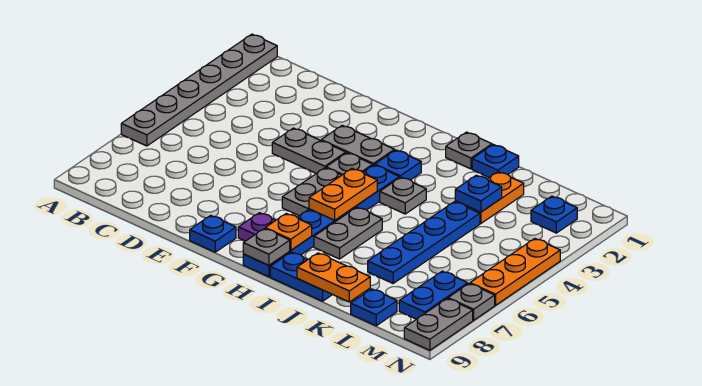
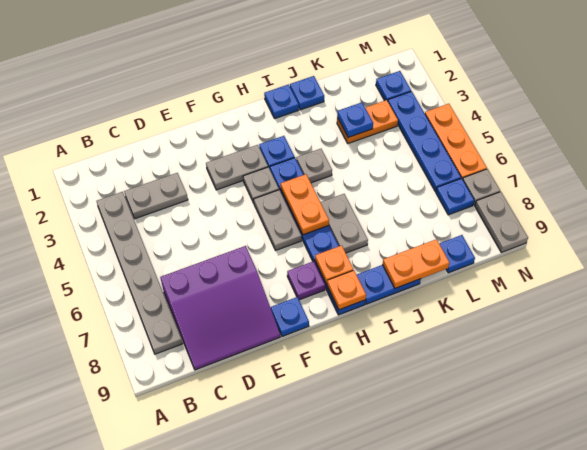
grey 1x6 plate [121,34,277,146] -> grey 1x6 plate moved to [96,192,183,354]
none -> purple 3x3 slope [160,246,280,370]
grey 1x2 plate [272,128,346,173] -> grey 1x2 plate moved to [124,173,188,219]
grey 1x1 plate [243,228,290,265] -> orange 1x1 plate [327,270,366,310]
grey 1x1 plate [446,132,492,169] -> blue 1x1 plate [264,85,299,119]
orange 1x2 plate [455,172,524,224] -> orange 1x2 plate turned to [337,100,398,143]
blue 1x4 plate [368,202,480,283] -> blue 1x4 plate moved to [388,91,461,192]
blue 1x2 plate [399,271,468,319] -> blue 1x1 plate [436,178,474,215]

